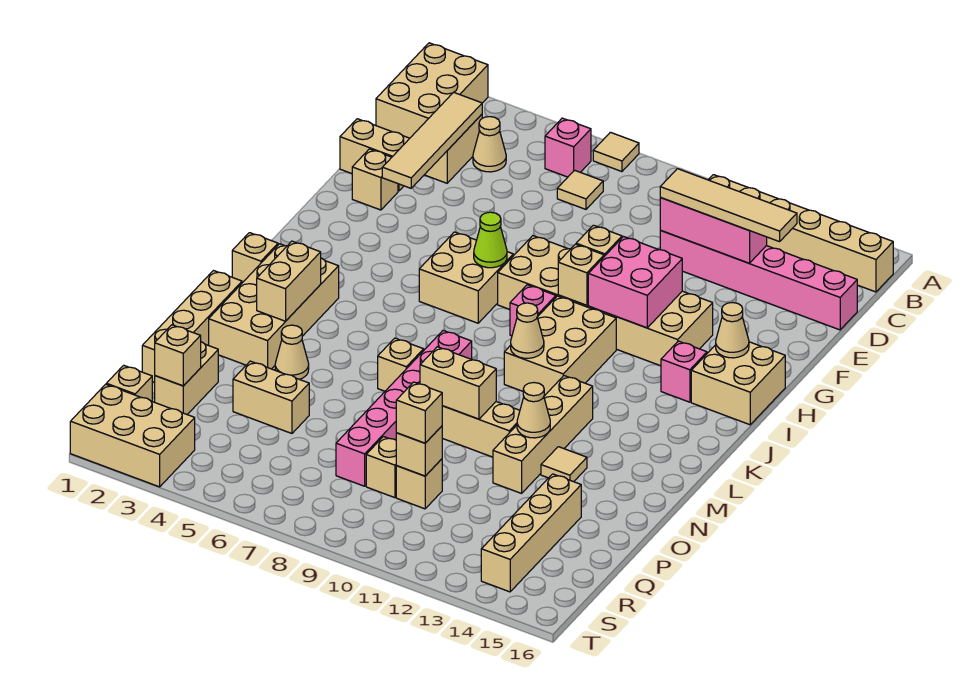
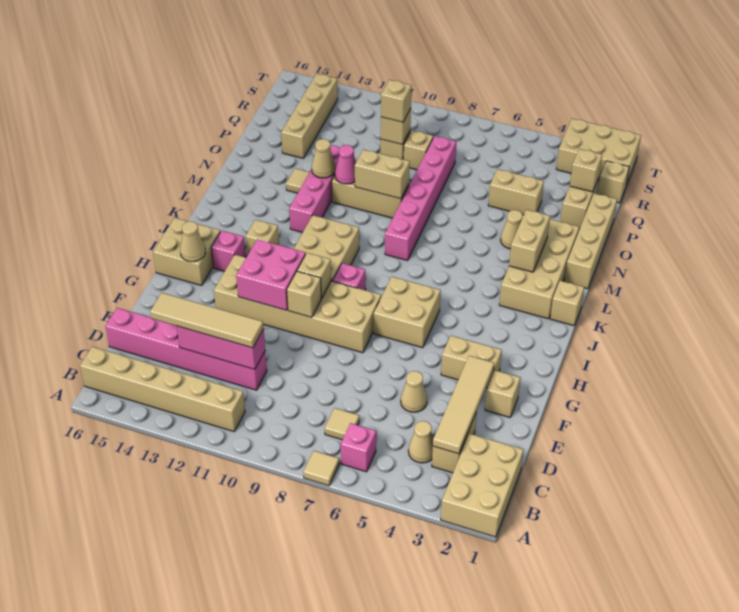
tan 1x2 brick [340,119,410,191] -> tan 1x2 brick moved to [441,336,502,388]
lime 1x1 cone [474,212,507,268] -> none
tan 1x1 cone [511,303,544,358] -> tan 1x1 cone moved to [401,371,427,412]
tan 1x4 brick [493,376,593,493] -> pink 1x4 brick [289,145,340,232]
tan 1x1 brick [378,338,424,391] -> tan 1x1 brick moved to [246,220,279,255]
none -> pink 1x1 cone [335,145,356,184]

